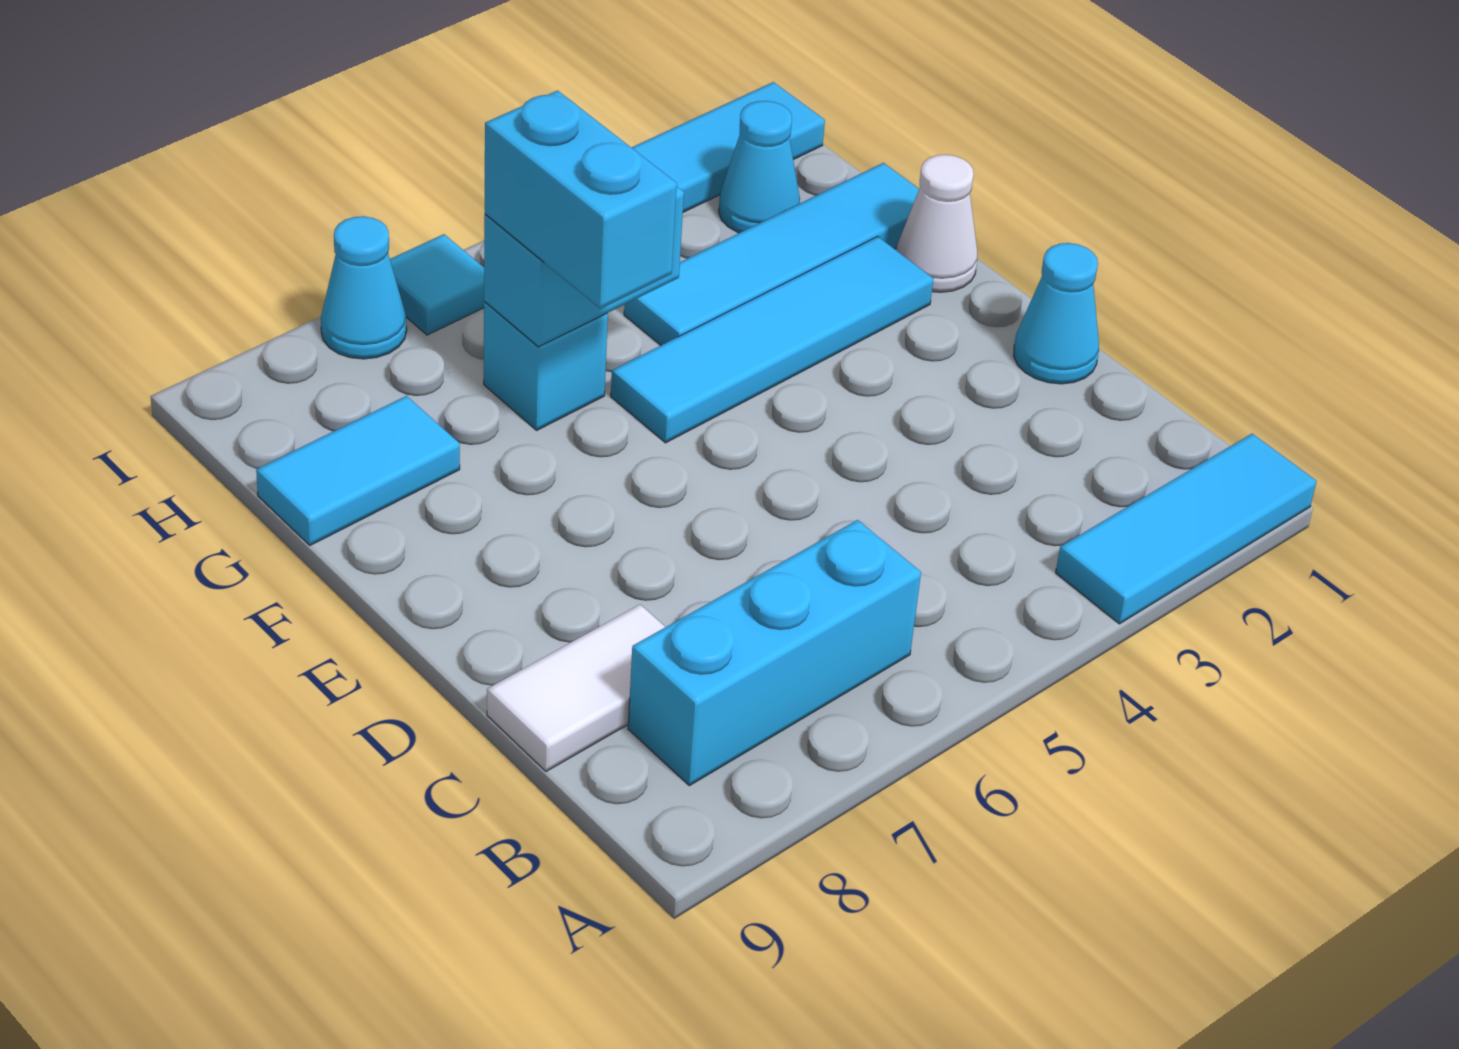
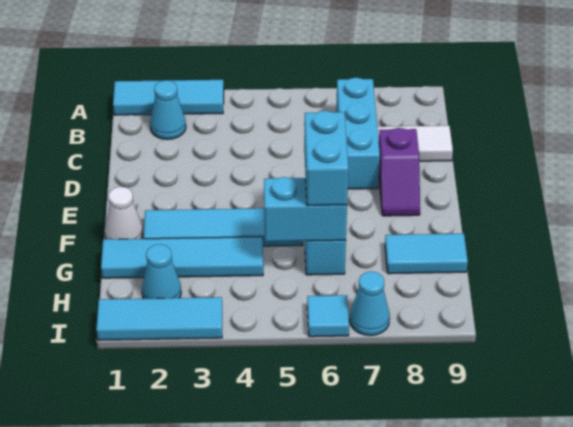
cyan 1x3 brick [628,520,921,786] -> cyan 1x3 brick turned to [336,78,380,189]
cyan 1x1 cone [1014,243,1099,384] -> cyan 1x1 cone moved to [150,80,186,139]
none -> purple 1x2 slope [379,128,420,216]

